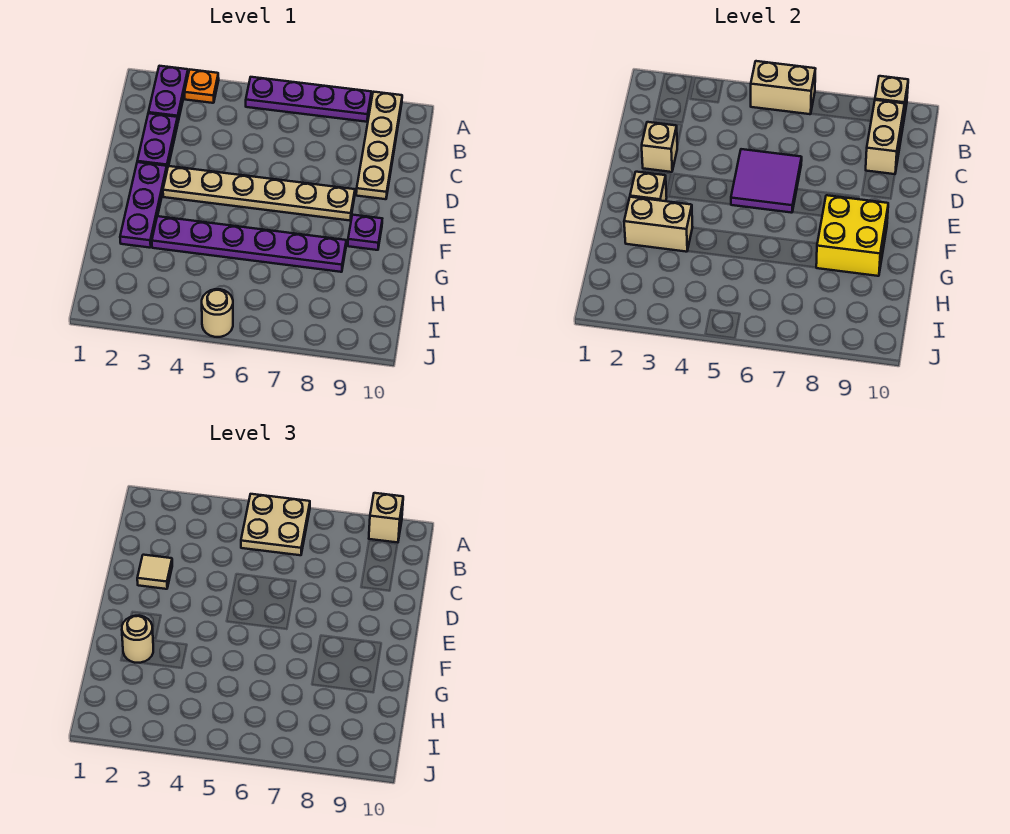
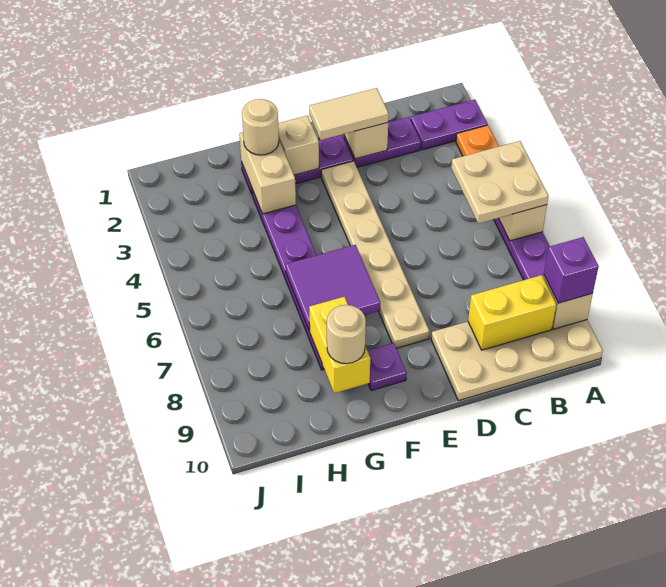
tan 1x4 plate [356,92,402,199] -> tan 2x4 plate [431,320,603,401]
tan 1x1 brick [369,493,403,543] -> purple 1x1 brick [544,237,599,303]
tan 1x2 brick [866,100,904,174] -> yellow 1x2 brick [468,275,556,350]
tan 1x1 tile [137,555,172,589] -> tan 1x2 tile [309,88,389,140]
purple 2x2 tile [731,149,802,213] -> purple 2x2 tile moved to [286,245,380,331]
yellow 2x2 brick [816,195,888,276] -> yellow 1x2 brick [309,297,370,393]
tan 1x1 round brick [202,289,233,337] -> tan 1x1 round brick moved to [327,305,366,364]

